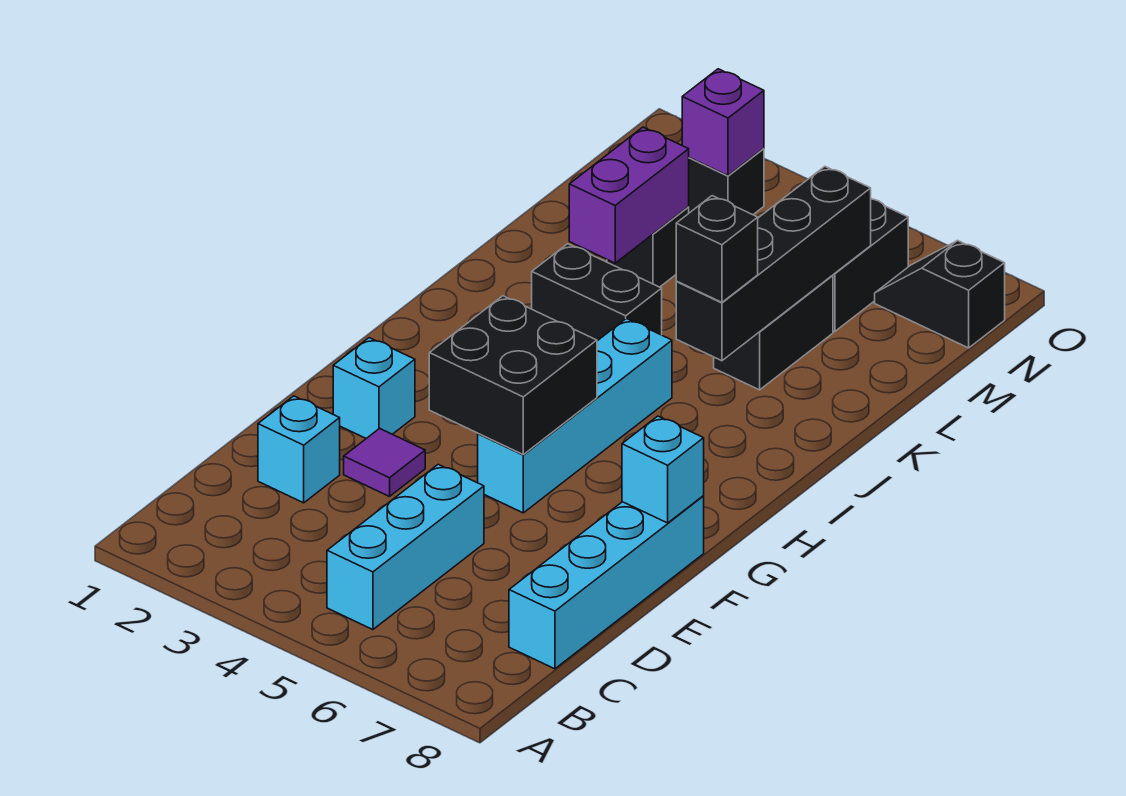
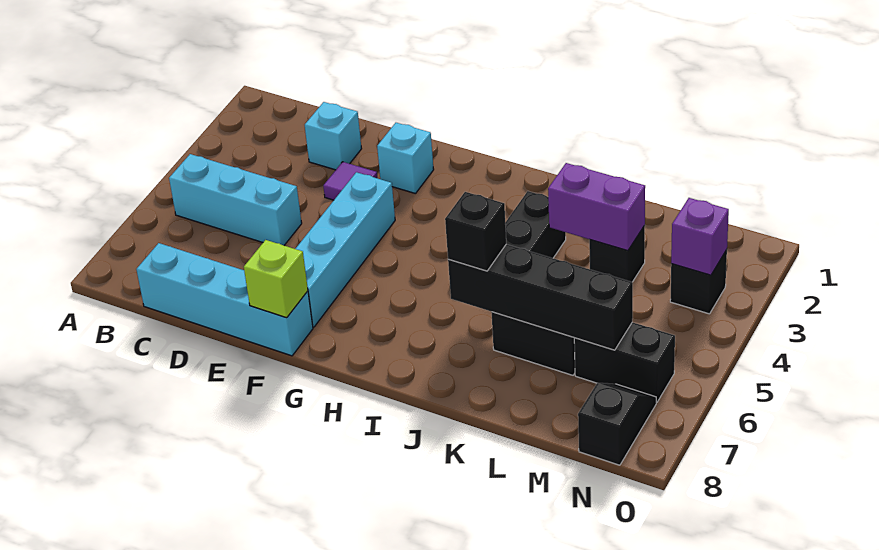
black 2x2 brick [429,296,597,454] -> none
cyan 1x4 brick [478,319,672,513] -> cyan 1x4 brick turned to [296,172,395,327]
cyan 1x1 brick [622,416,704,523] -> lime 1x1 brick [244,240,308,318]

